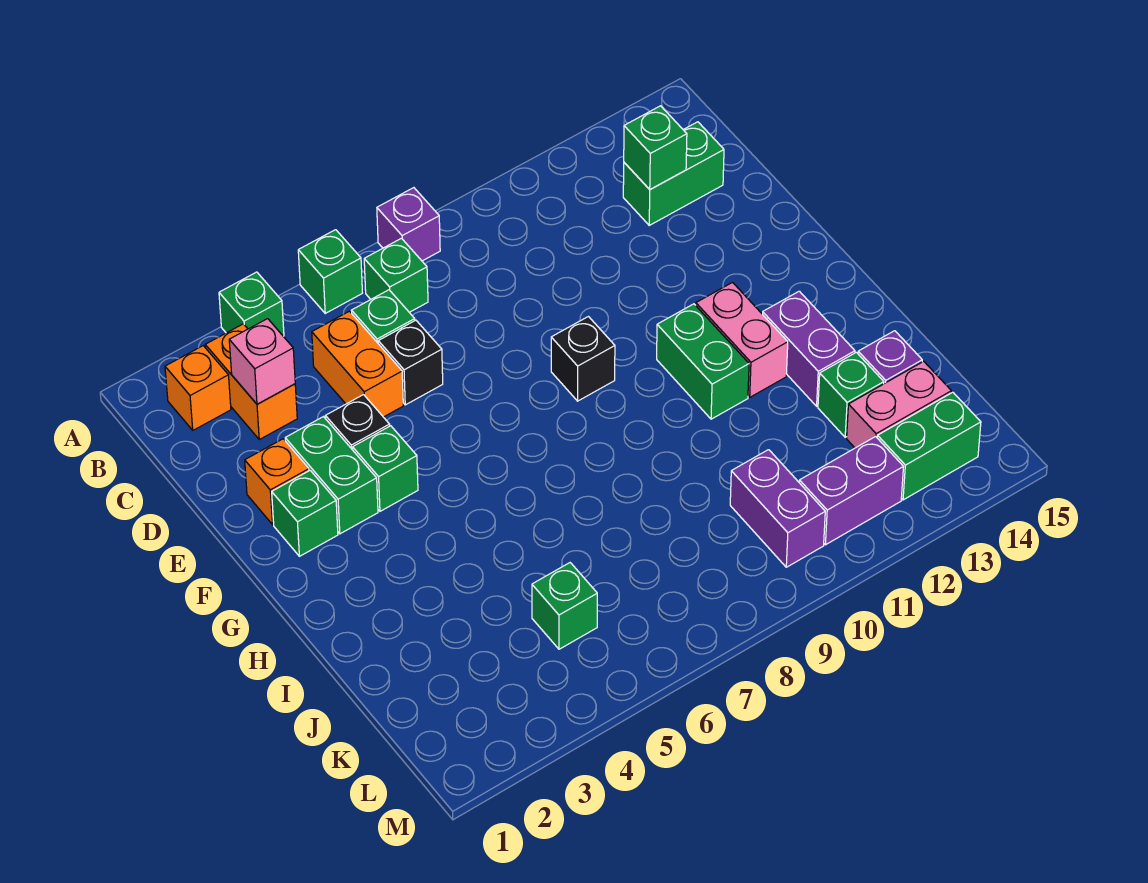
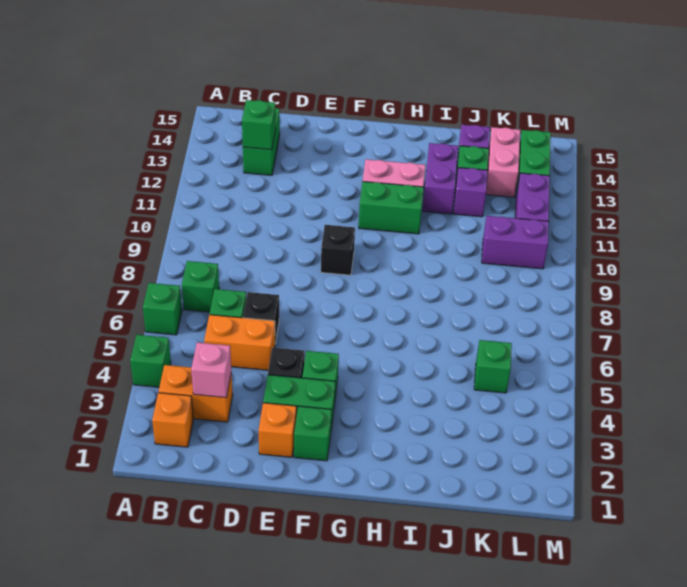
purple 1x1 brick [377,188,440,261] -> purple 1x1 brick moved to [454,168,487,217]
purple 1x2 brick [763,291,855,406] -> purple 1x2 brick turned to [423,143,458,214]

